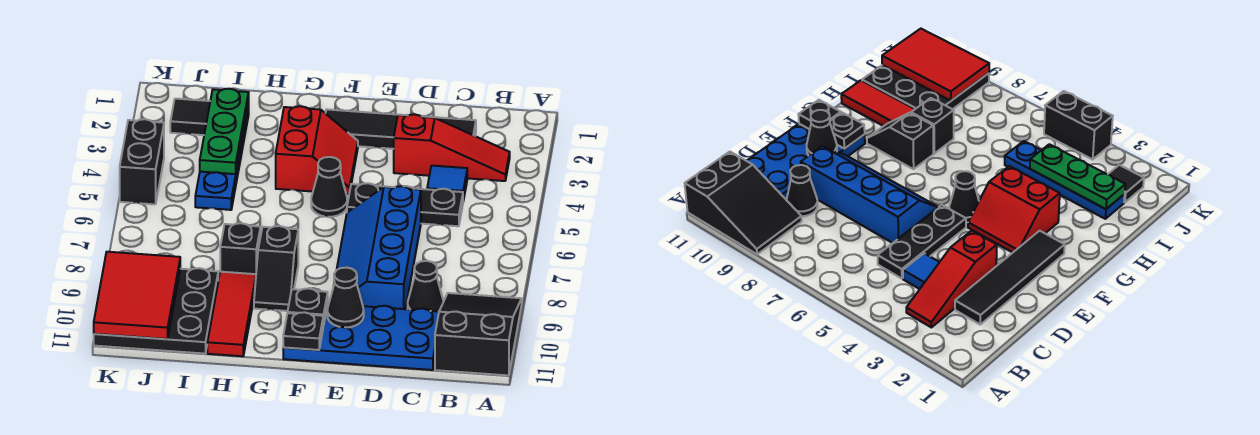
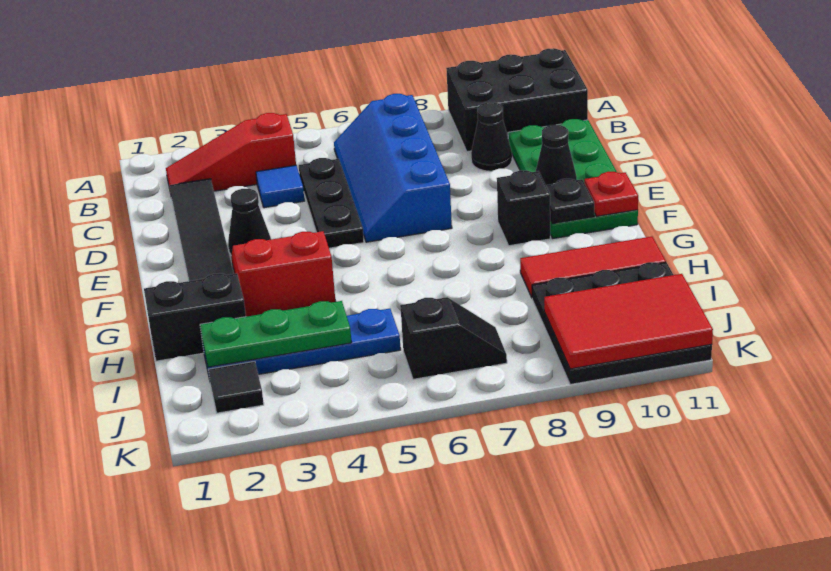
black 2x3 slope [435,293,522,375] -> black 2x3 brick [446,48,588,152]
red 1x3 slope [394,114,510,181] -> red 1x3 slope turned to [166,113,296,193]
blue 2x4 plate [283,304,439,370] -> green 2x4 plate [508,119,638,238]
blue 2x4 slope [334,186,421,309] -> blue 2x4 slope turned to [334,94,452,242]
black 1x1 cone [311,157,347,217] -> black 1x1 cone moved to [228,189,271,256]
black 1x1 plate [283,312,323,350] -> red 1x1 plate [584,172,638,216]
black 1x2 slope [254,226,298,311] -> black 1x2 slope moved to [400,297,507,379]
black 1x1 brick [220,223,261,274] -> black 1x1 brick moved to [497,170,550,246]
black 1x2 brick [120,119,164,204] -> black 1x2 brick moved to [144,273,246,361]

